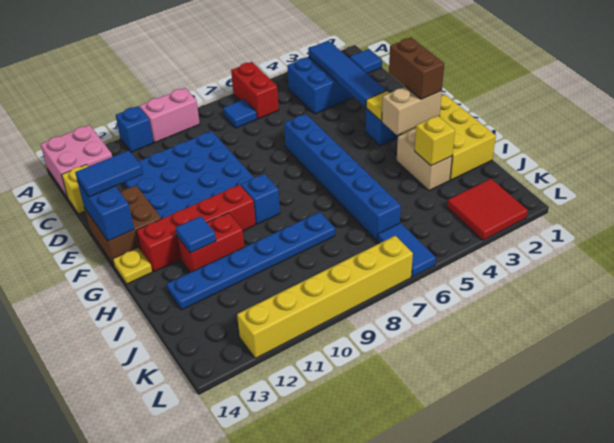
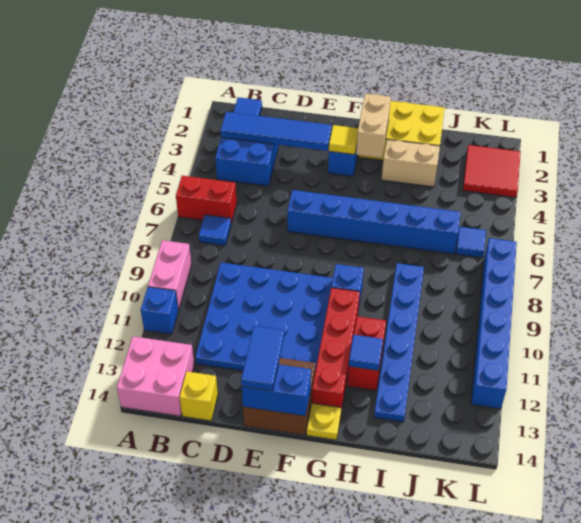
brown 1x2 brick [389,38,444,99] -> none
yellow 1x1 brick [415,116,455,166] -> none
blue 1x2 tile [378,223,436,277] -> blue 1x1 tile [456,227,486,258]
yellow 1x6 brick [237,236,413,358] -> blue 1x6 brick [471,238,517,409]

